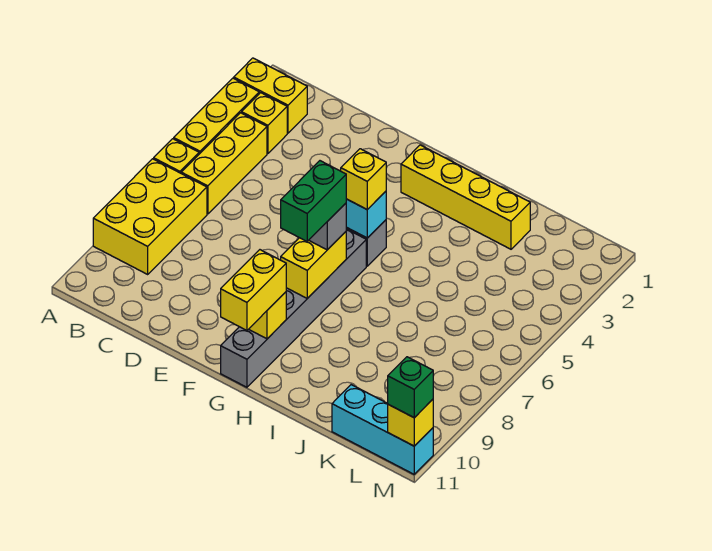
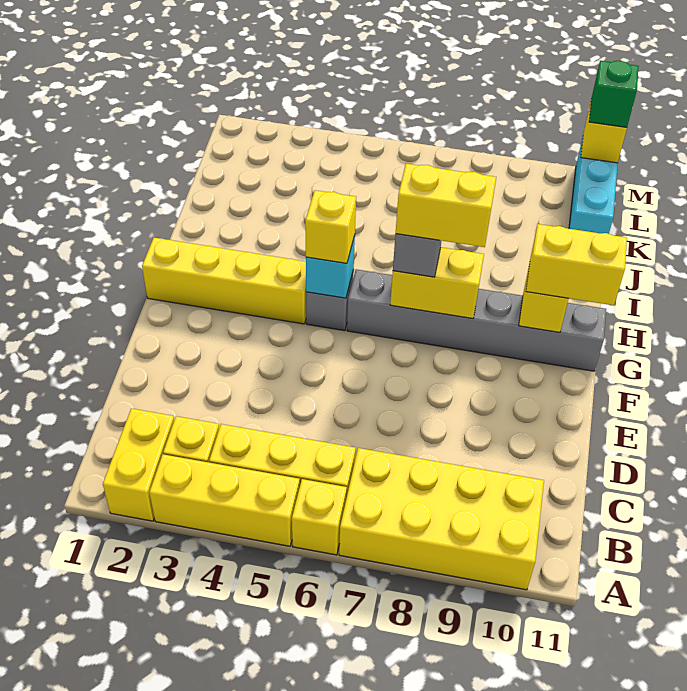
yellow 2x3 brick [93,159,207,274] -> yellow 2x4 brick [339,448,544,590]
yellow 1x4 brick [401,145,530,249] -> yellow 1x4 brick turned to [142,238,306,324]
green 1x2 brick [281,161,346,241] -> yellow 1x2 brick [396,164,496,247]

